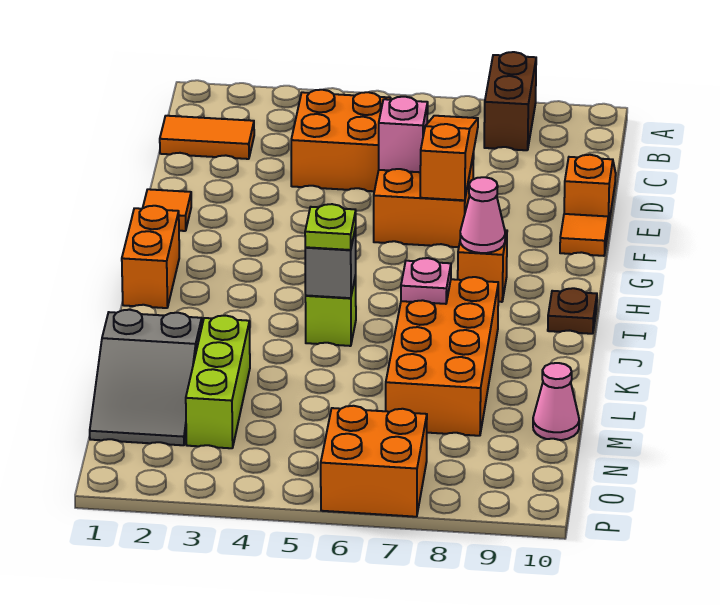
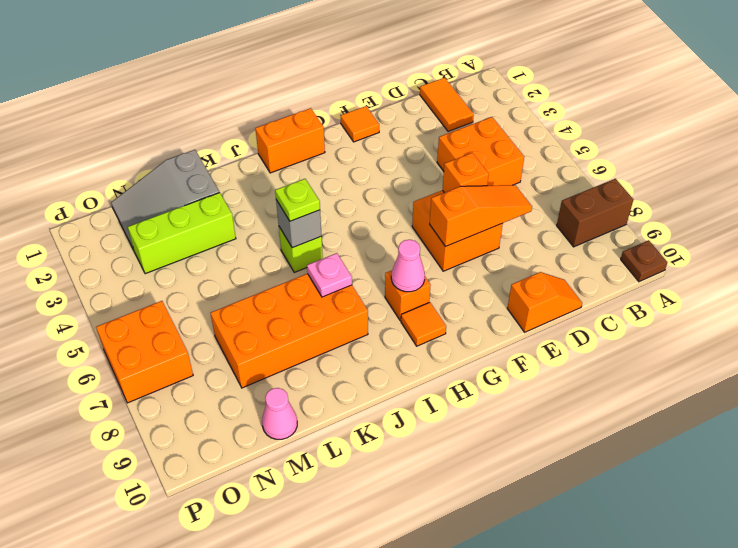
pink 1x1 brick [379,97,428,172] -> orange 1x1 brick [442,153,489,193]
orange 1x1 tile [560,214,608,256] -> orange 1x1 tile moved to [401,302,446,346]
brown 1x1 plate [548,288,597,334] -> brown 1x1 plate moved to [621,240,667,282]

